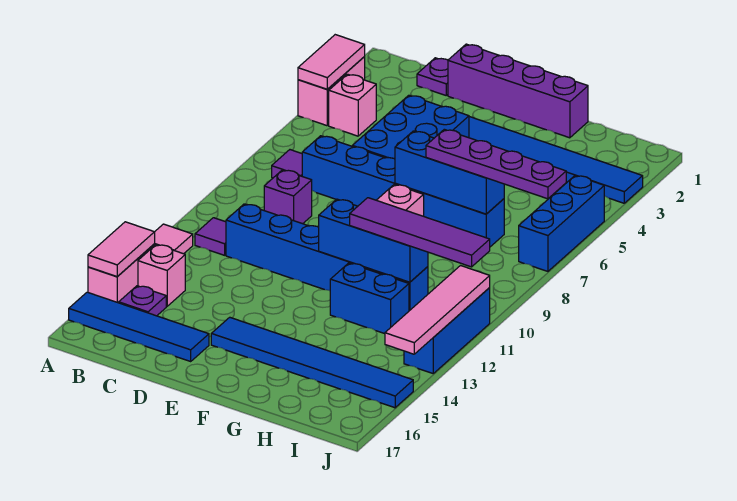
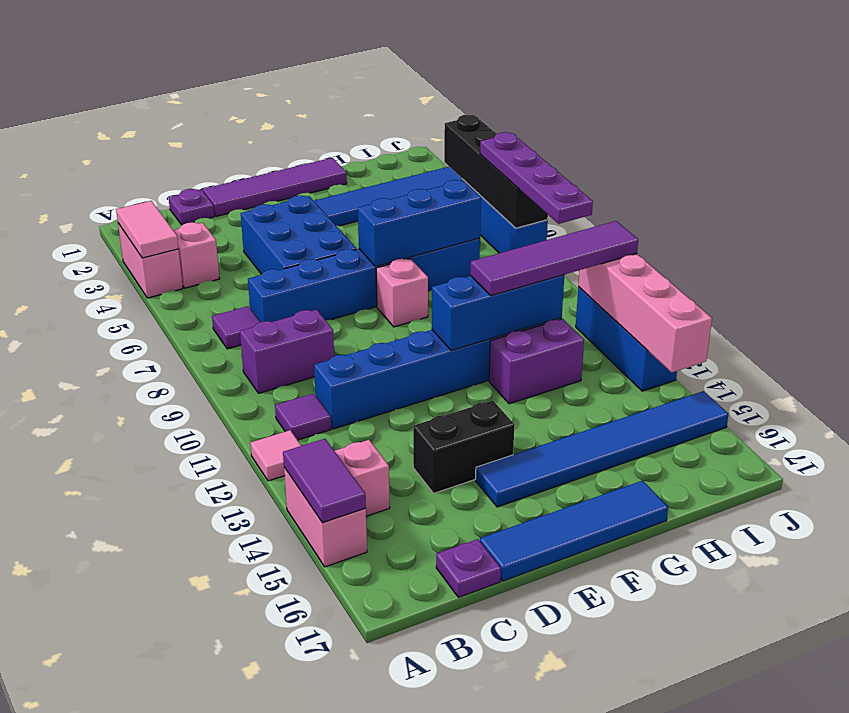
pink 1x2 tile [88,222,155,277] -> purple 1x2 tile [283,439,366,523]
blue 1x4 tile [69,292,209,361] -> blue 1x4 tile moved to [480,481,668,581]
purple 1x1 plate [119,286,166,316] -> purple 1x1 plate moved to [436,539,501,597]
purple 1x1 brick [264,170,312,224] -> purple 1x2 brick [240,310,334,393]
purple 1x4 brick [448,44,588,138] -> purple 1x4 tile [203,158,347,216]
none -> black 1x2 brick [413,400,515,493]
purple 1x4 plate [426,129,566,199] -> purple 1x4 plate turned to [480,132,593,224]
blue 1x2 brick [330,263,409,334] -> purple 1x2 brick [489,319,584,404]
none -> black 1x4 brick [444,115,548,228]
pink 1x4 tile [385,266,490,354] -> pink 1x4 brick [578,254,712,372]

